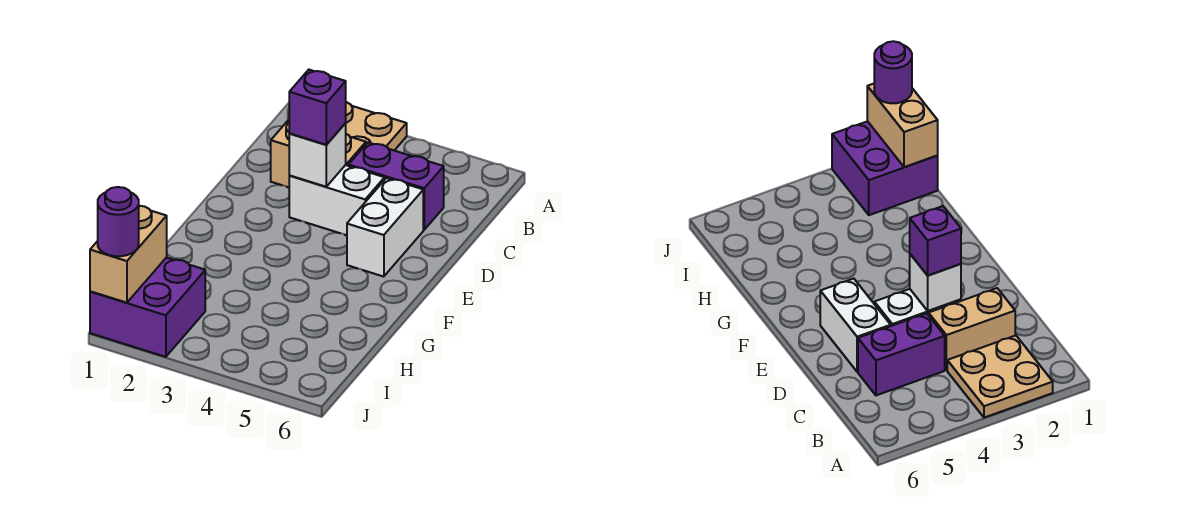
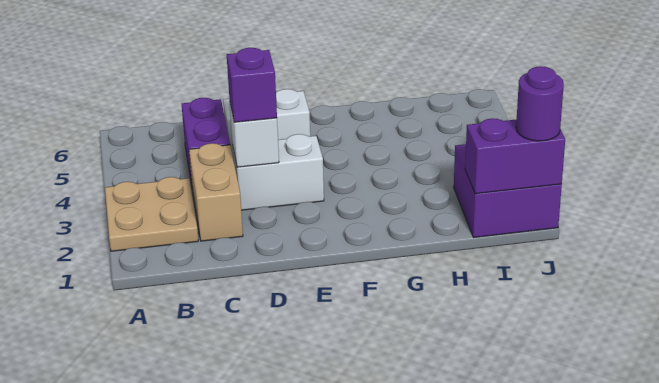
white 1x2 brick [289,165,385,235] -> white 1x2 brick turned to [233,134,324,210]
tan 1x2 brick [90,206,167,303] -> purple 1x2 brick [465,118,565,194]

